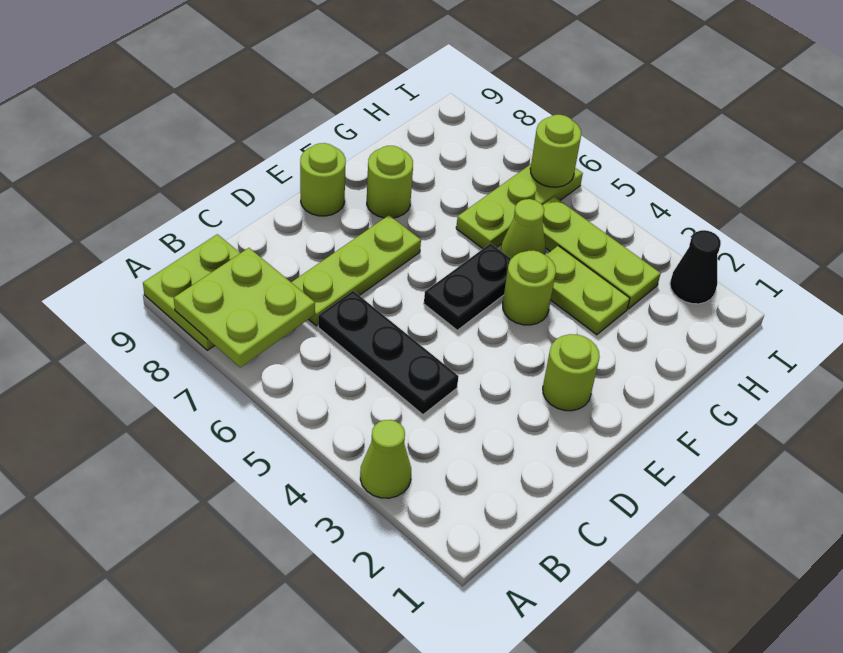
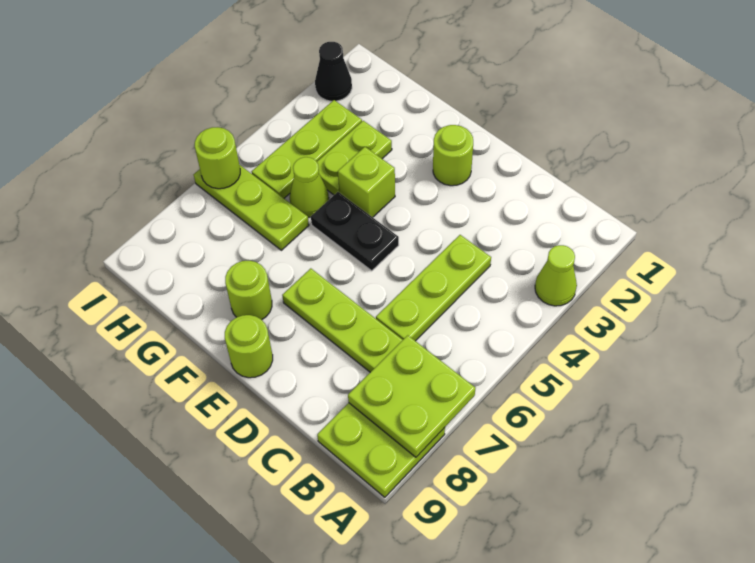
black 1x3 plate [318,291,459,415] -> lime 1x3 plate [376,235,491,341]
lime 1x1 round brick [503,250,556,325] -> lime 1x1 brick [338,147,395,217]

